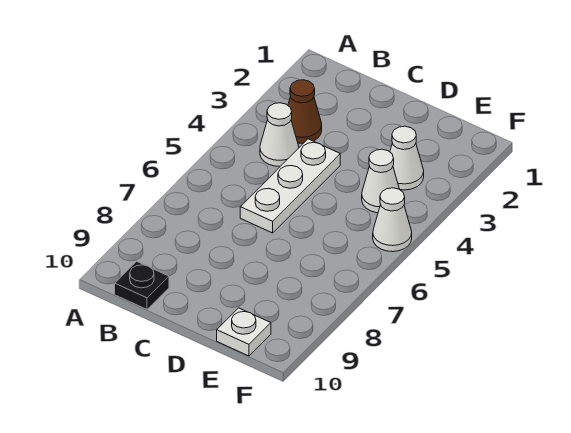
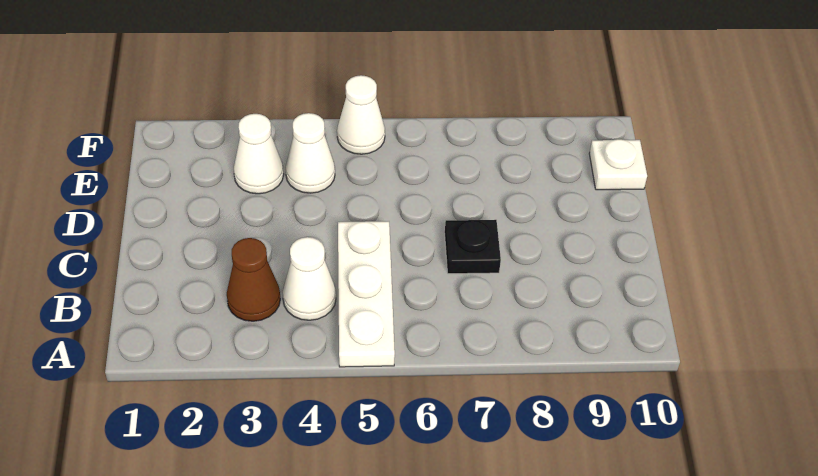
black 1x1 plate [115,261,169,309] -> black 1x1 plate moved to [445,220,501,274]
white 1x3 plate [240,139,340,233] -> white 1x3 plate turned to [338,221,395,367]

